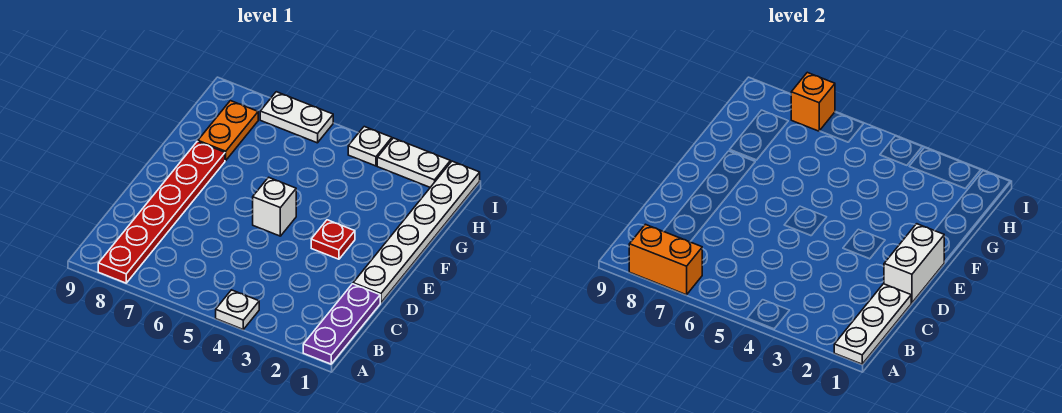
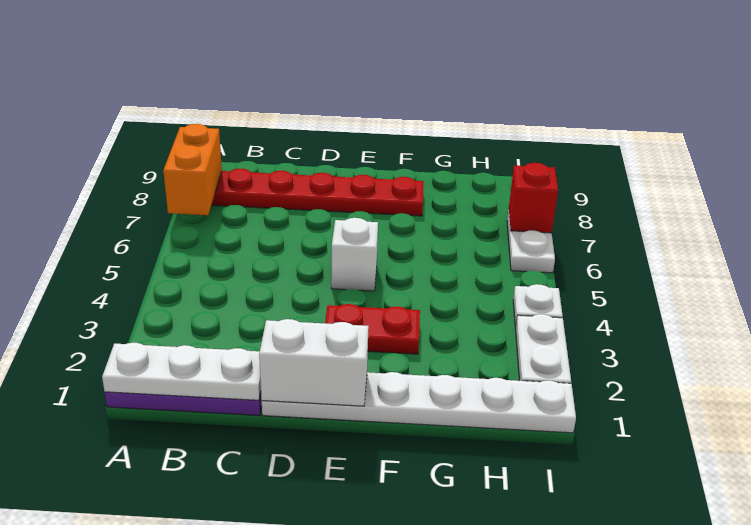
white 1x1 plate [216,290,259,329] -> none
red 1x1 plate [311,220,355,259] -> red 1x2 plate [325,304,420,354]
orange 1x2 plate [198,101,258,160] -> none
orange 1x1 brick [791,72,835,131] -> red 1x1 brick [509,163,558,233]

